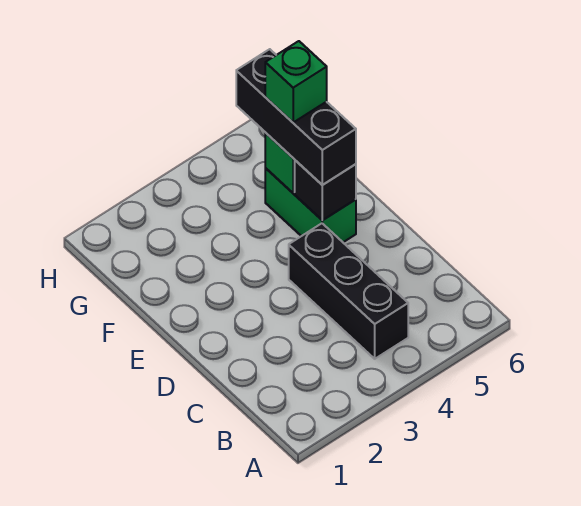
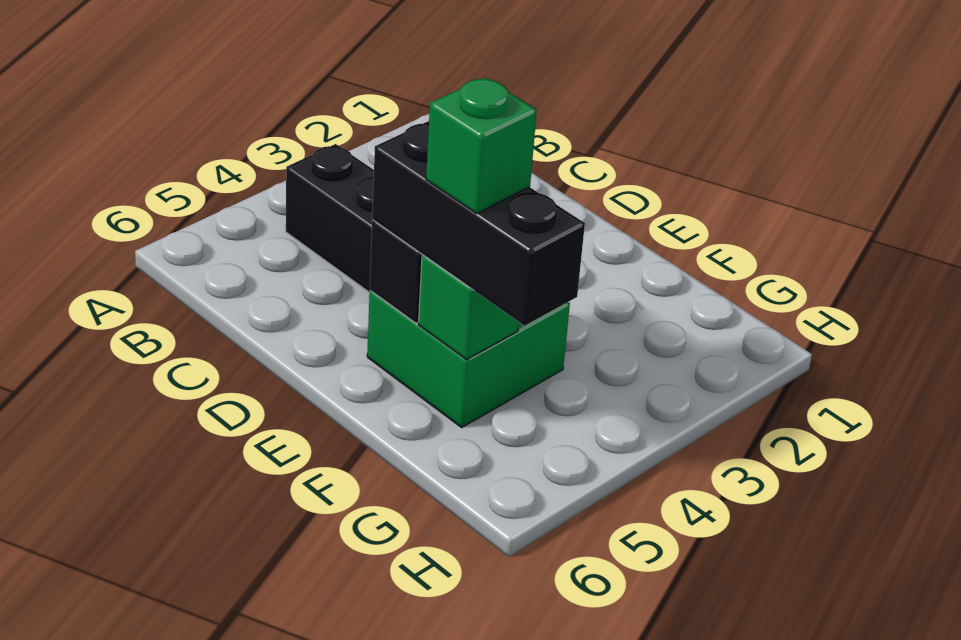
green 1x2 brick [265,168,356,242] -> green 2x2 brick [367,290,570,427]

